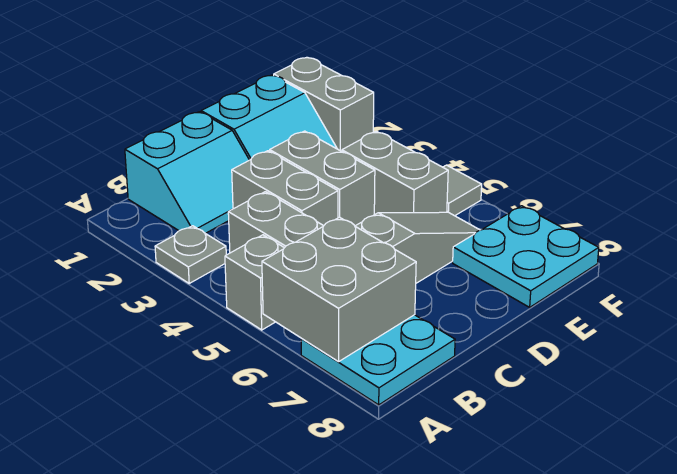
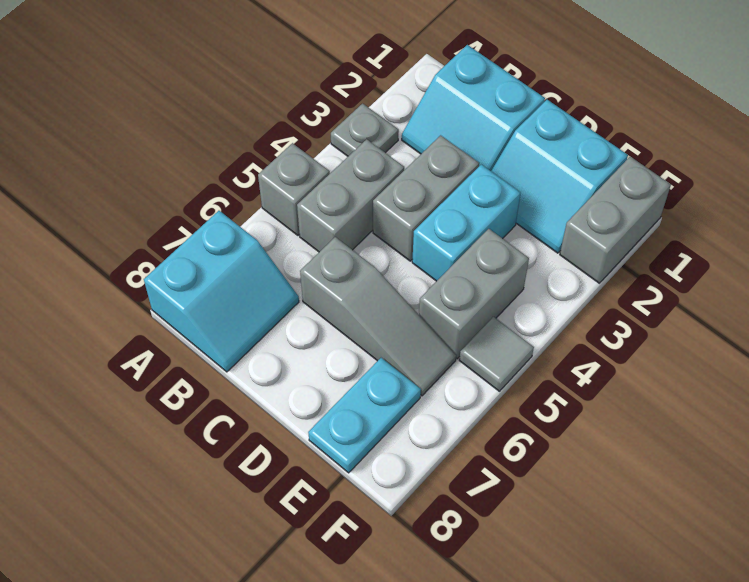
grey 2x2 brick [262,217,416,362] -> none
cyan 2x2 plate [301,315,455,405] -> cyan 2x2 slope [144,211,299,372]
grey 1x2 brick [270,131,375,226] -> cyan 1x2 brick [412,164,521,281]
cyan 2x2 plate [453,206,599,307] -> cyan 1x2 plate [308,358,421,473]

